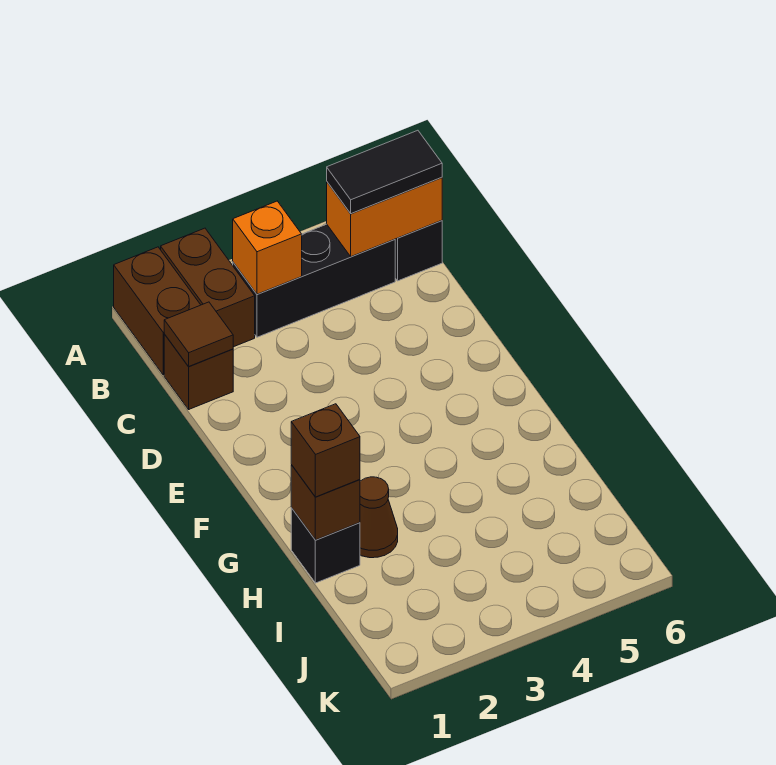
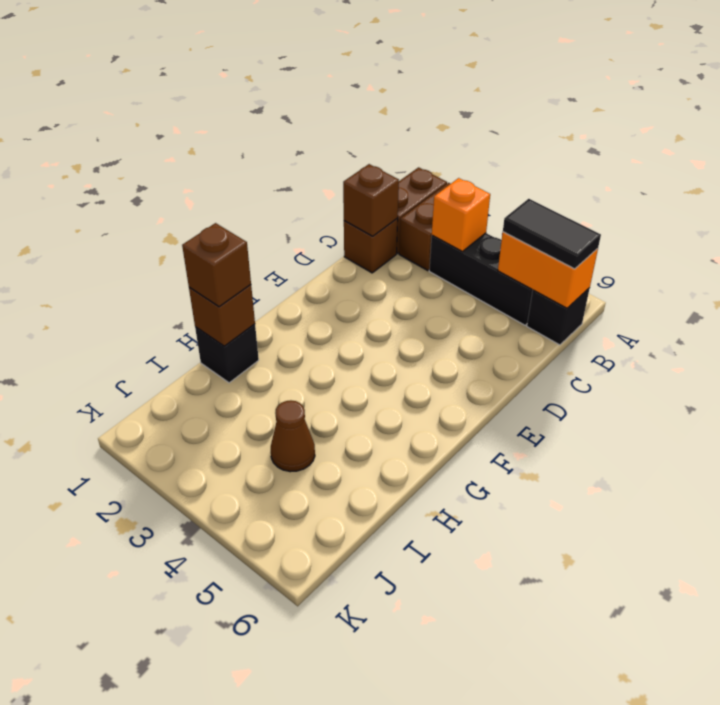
brown 1x1 tile [164,302,233,367] -> brown 1x1 brick [343,164,399,236]
brown 1x1 cone [360,477,398,558] -> brown 1x1 cone moved to [271,400,315,472]

